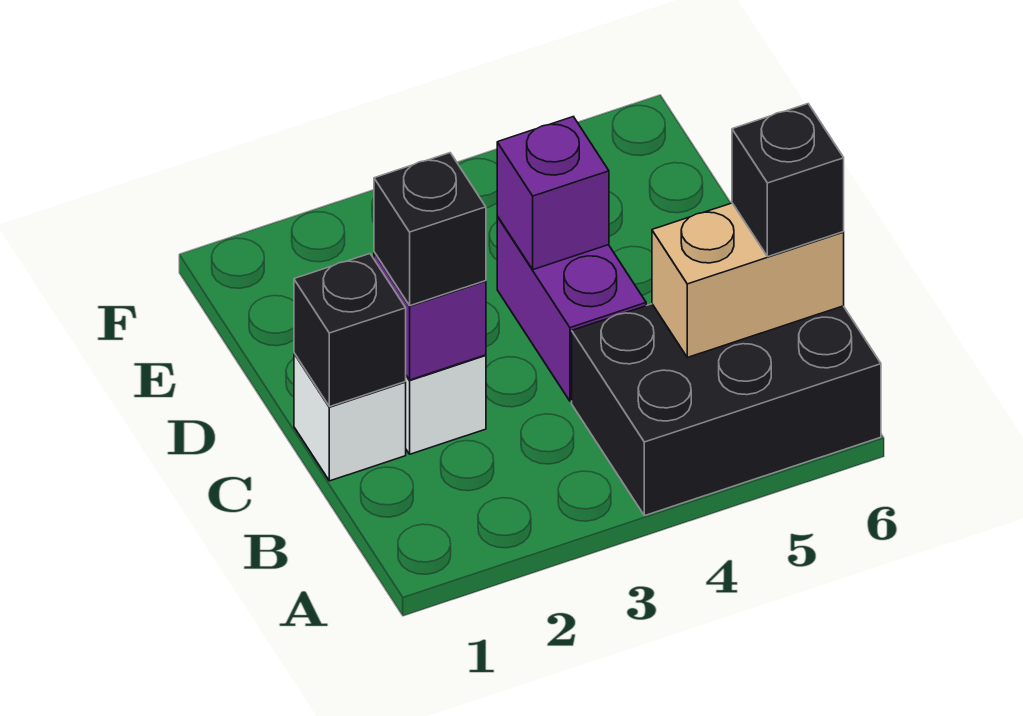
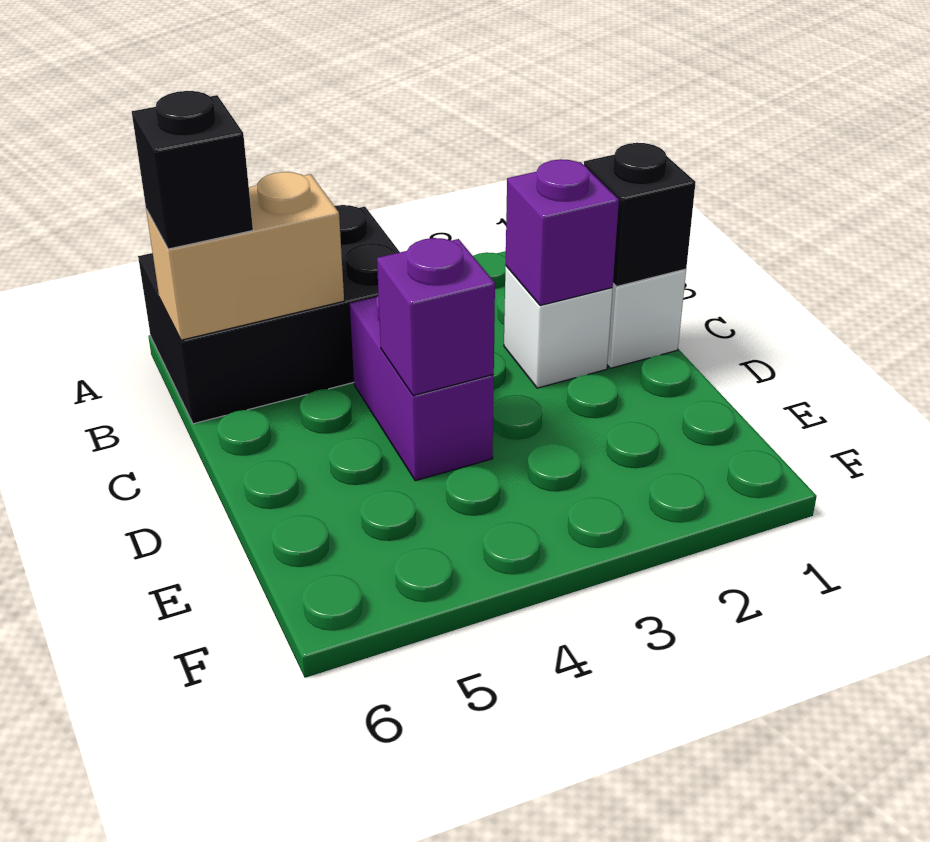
black 1x1 brick [374,153,486,306] -> none

